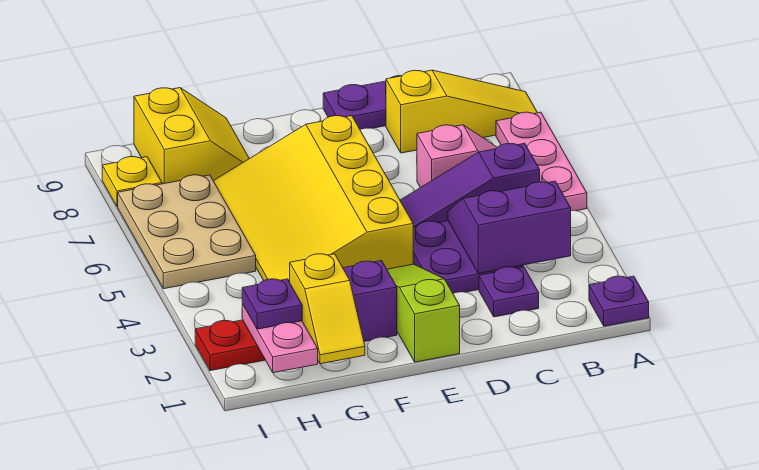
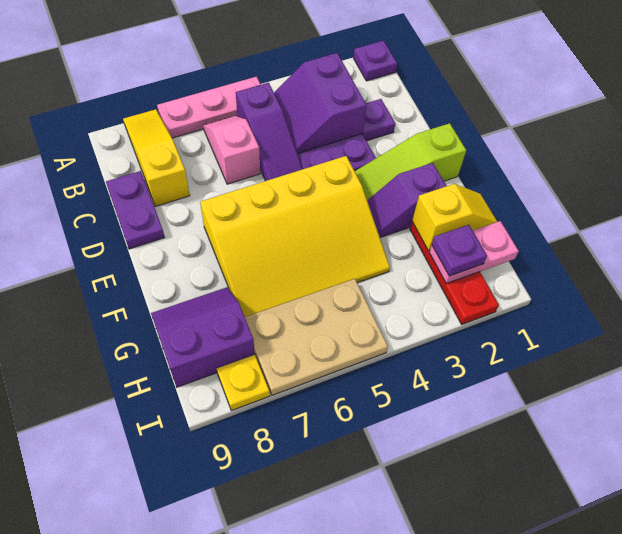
yellow 2x2 slope [134,88,249,184] -> purple 2x2 slope [151,287,255,387]

